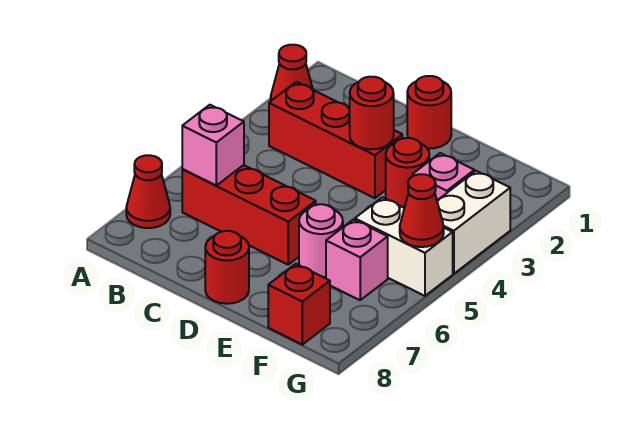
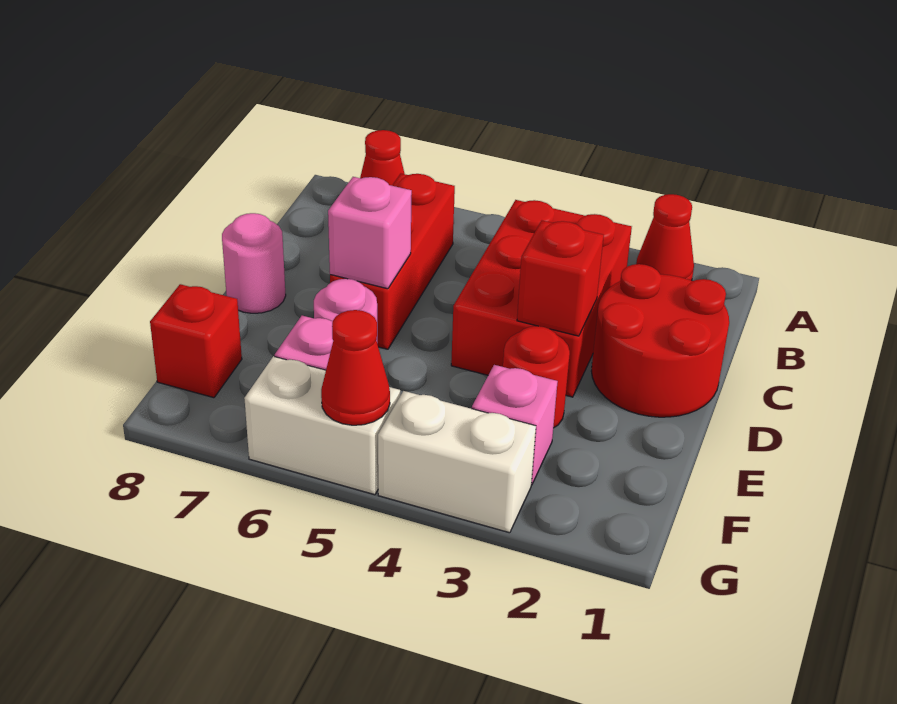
red 1x3 brick [269,82,402,198] -> red 2x3 brick [451,200,632,397]
pink 1x1 brick [182,105,244,185] -> pink 1x1 brick moved to [328,177,412,289]
red 1x1 round brick [407,76,451,149] -> red 2x2 round brick [591,264,729,417]
red 1x1 round brick [350,77,394,149] -> red 1x1 brick [517,221,604,336]
red 1x1 round brick [205,231,249,304] -> pink 1x1 round brick [222,213,286,313]
white 1x2 brick [355,197,453,296] -> white 1x2 brick turned to [244,356,400,495]

